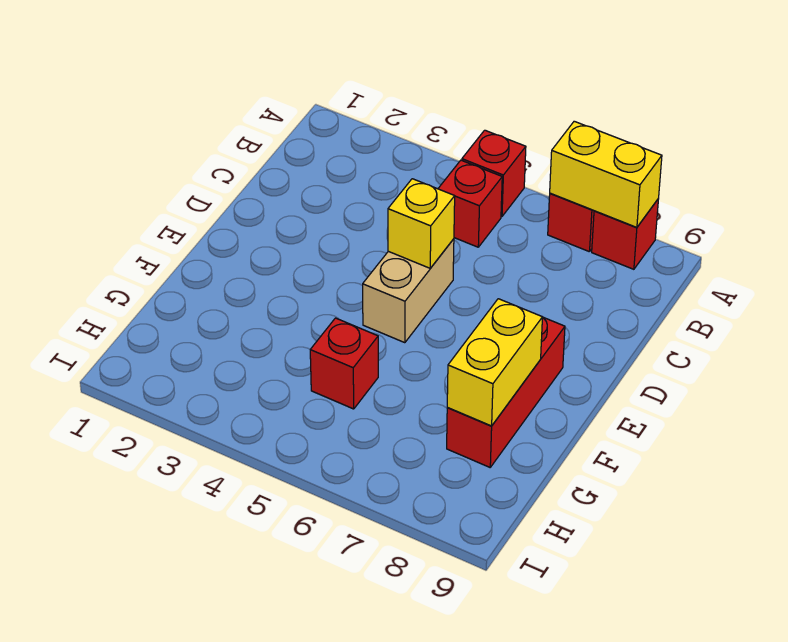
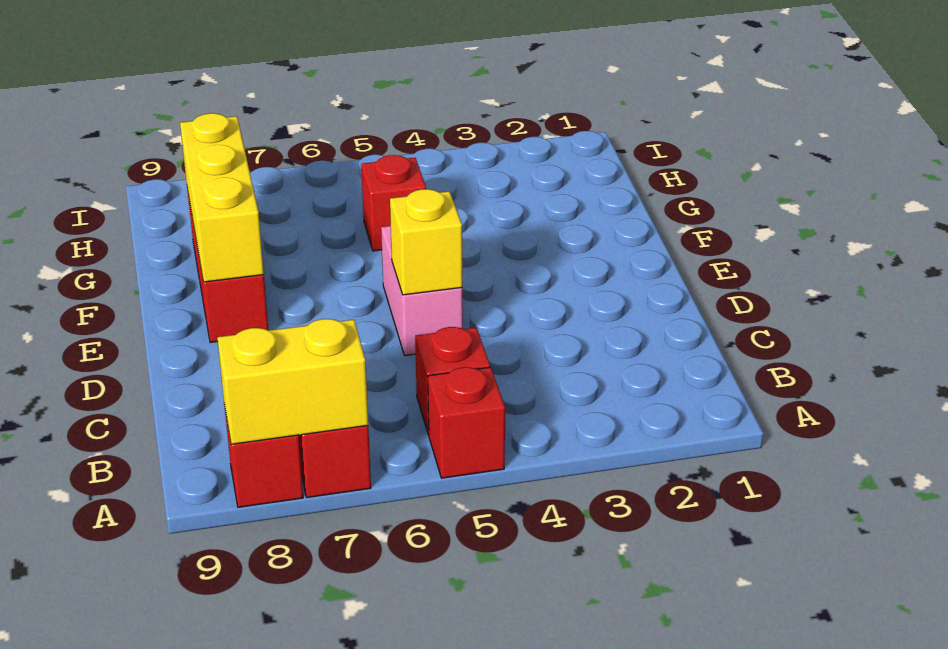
tan 1x2 brick [363,239,454,343] -> pink 1x2 brick [381,226,463,356]
yellow 1x2 brick [447,299,543,426] -> yellow 1x3 brick [180,113,264,282]

